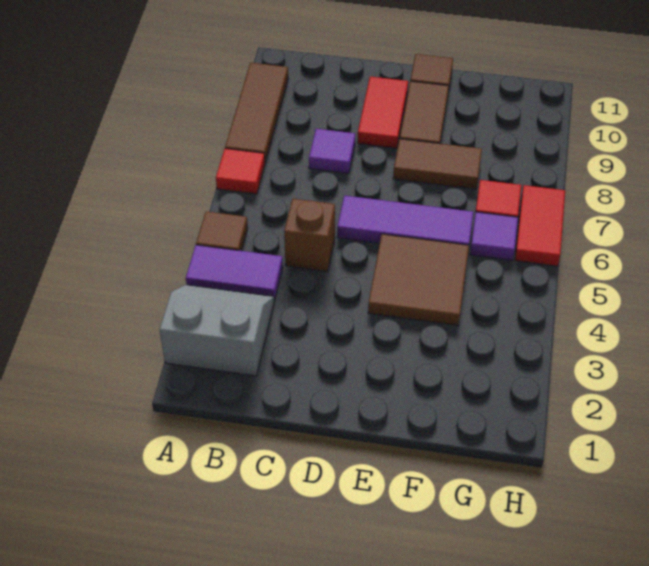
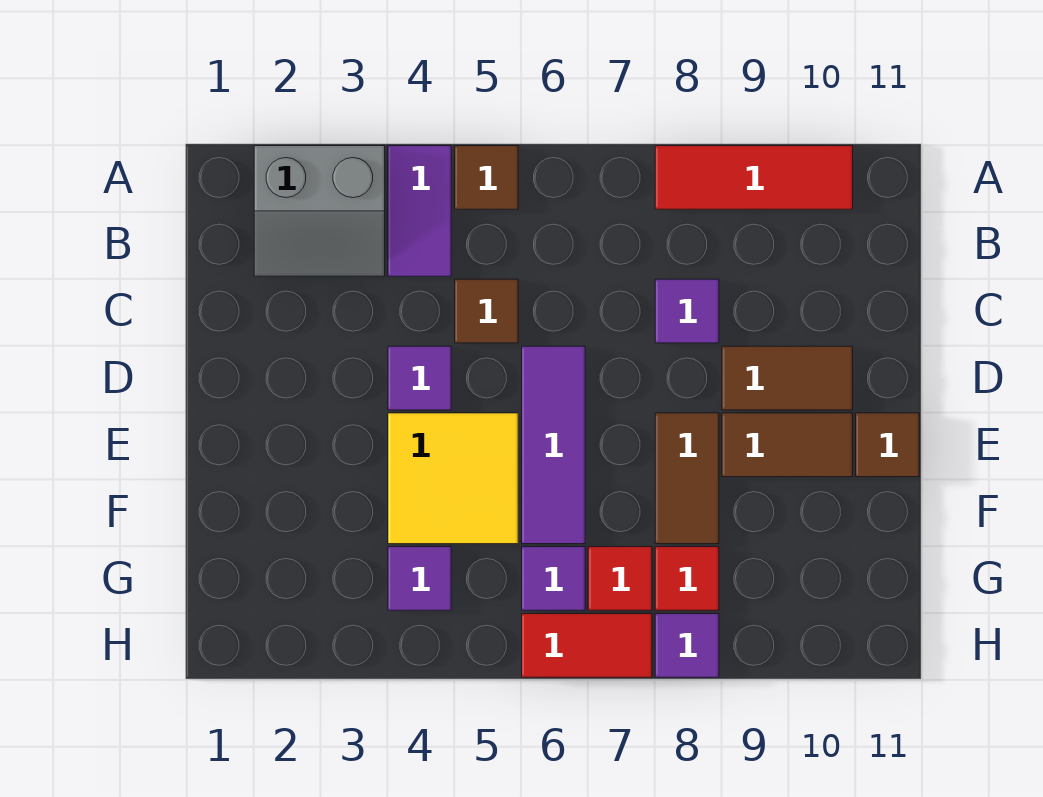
grey 2x2 slope [160,285,274,376] -> grey 2x2 slope turned to [254,146,385,276]
red 1x1 tile [216,148,265,194] -> red 1x1 tile moved to [655,547,719,610]
brown 1x3 tile [225,63,288,162] -> red 1x3 tile [655,146,853,209]
brown 1x1 brick [284,199,335,272] -> brown 1x1 tile [455,279,518,343]
none -> purple 1x1 tile [388,346,451,410]
red 1x2 tile [358,76,408,148] -> brown 1x2 tile [722,346,853,410]
brown 2x2 tile [368,234,469,326] -> yellow 2x2 tile [388,413,518,544]
none -> purple 1x1 tile [388,547,451,610]
none -> purple 1x1 tile [655,614,719,677]

